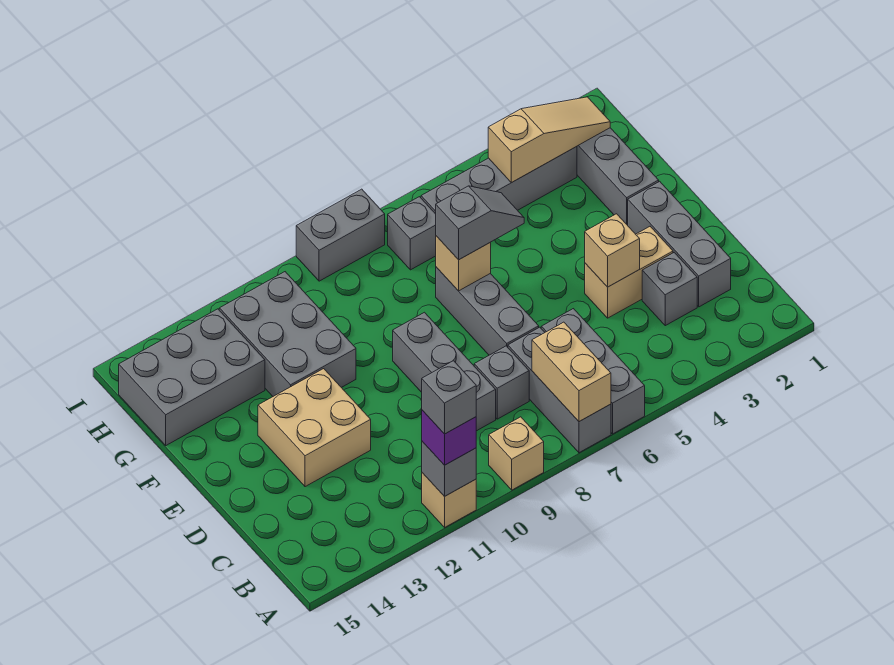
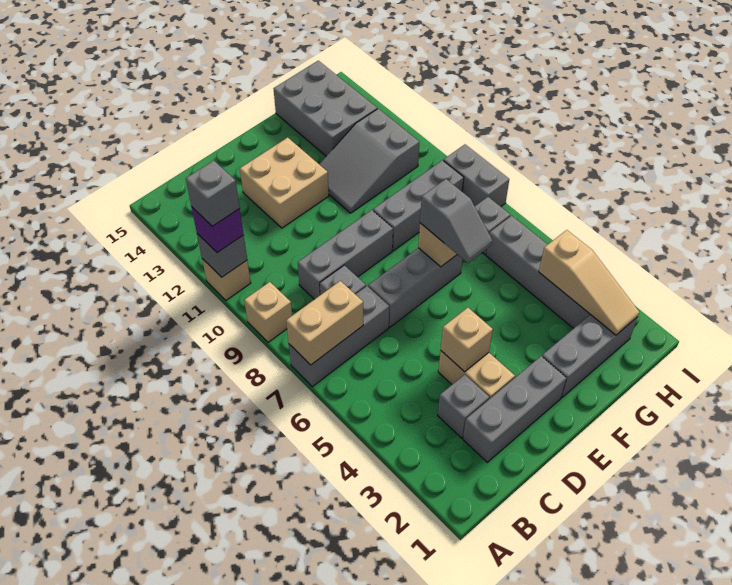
grey 1x3 brick [541,309,645,434] -> grey 1x3 brick moved to [373,160,464,251]
grey 2x3 brick [219,272,356,396] -> grey 2x3 slope [319,109,419,213]

